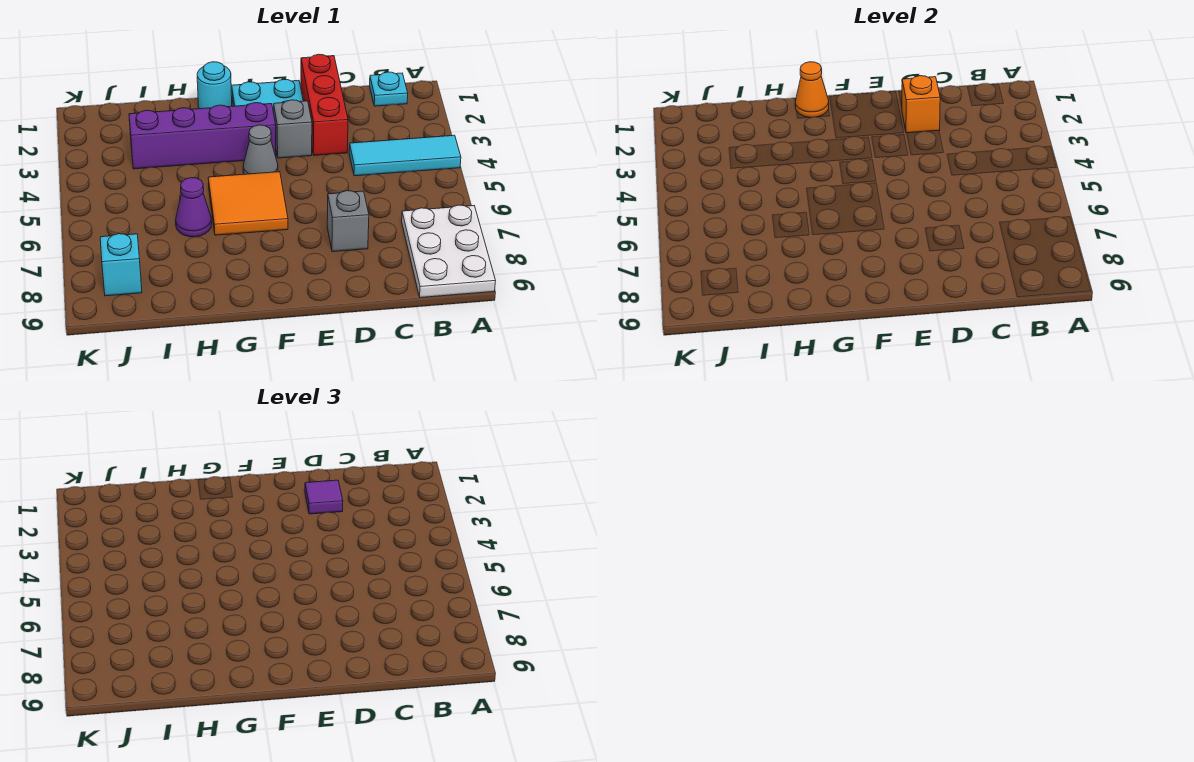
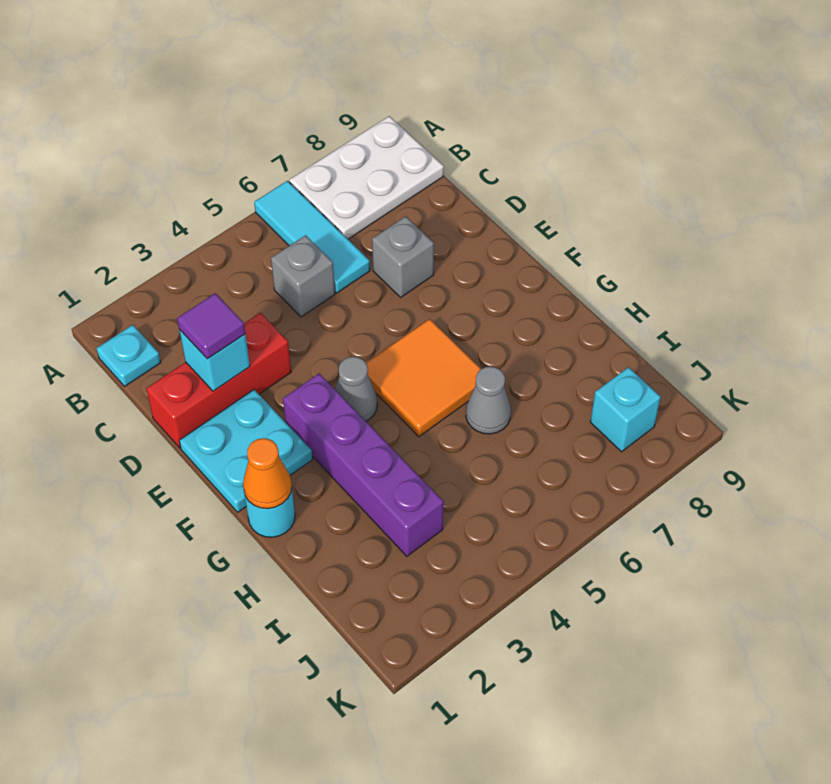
cyan 1x3 tile [349,135,461,176] -> cyan 1x3 tile moved to [254,181,370,293]
orange 1x1 brick [902,76,940,133] -> cyan 1x1 brick [179,329,250,391]
grey 1x1 brick [274,100,312,158] -> grey 1x1 brick moved to [271,235,335,317]
purple 1x1 cone [176,178,212,237] -> grey 1x1 cone [466,366,511,434]

